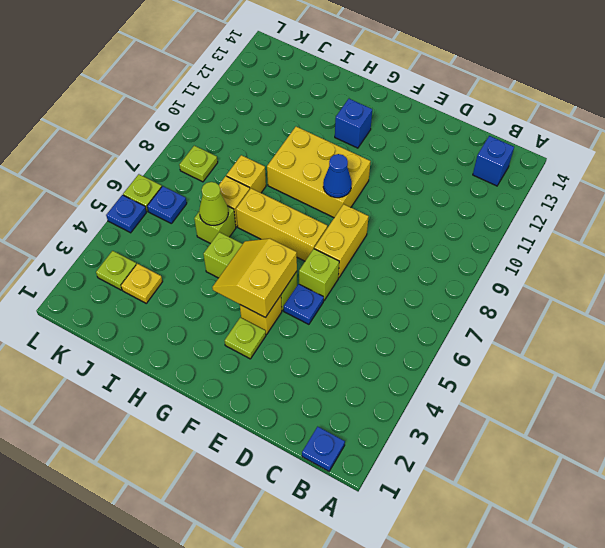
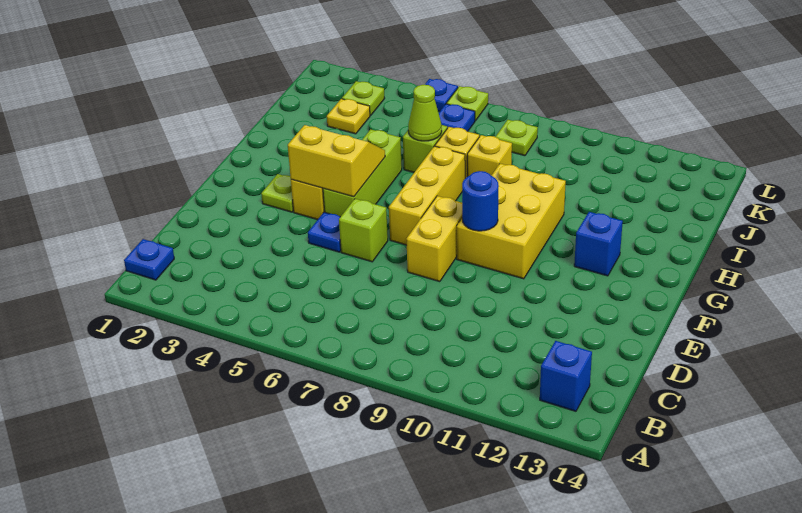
yellow 1x2 brick [314,204,369,278] -> yellow 1x2 brick turned to [406,196,462,282]
blue 1x1 cone [323,154,352,198] -> blue 1x1 round brick [462,171,499,231]

